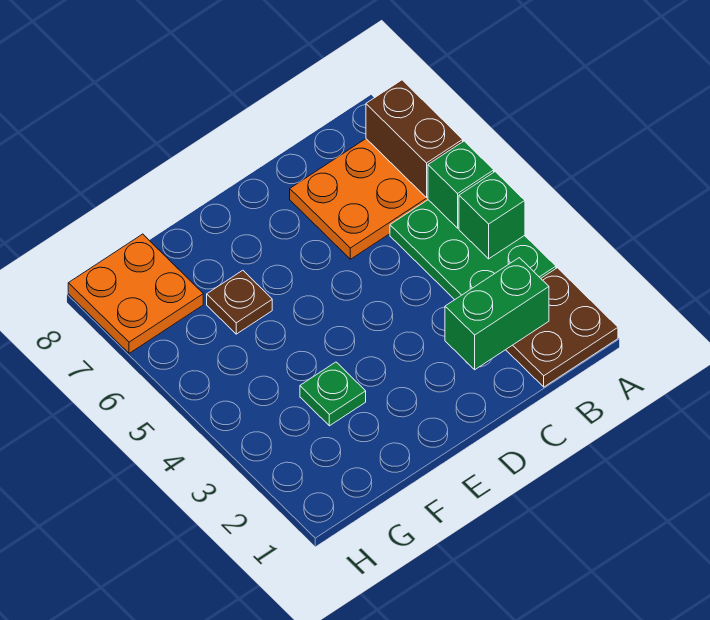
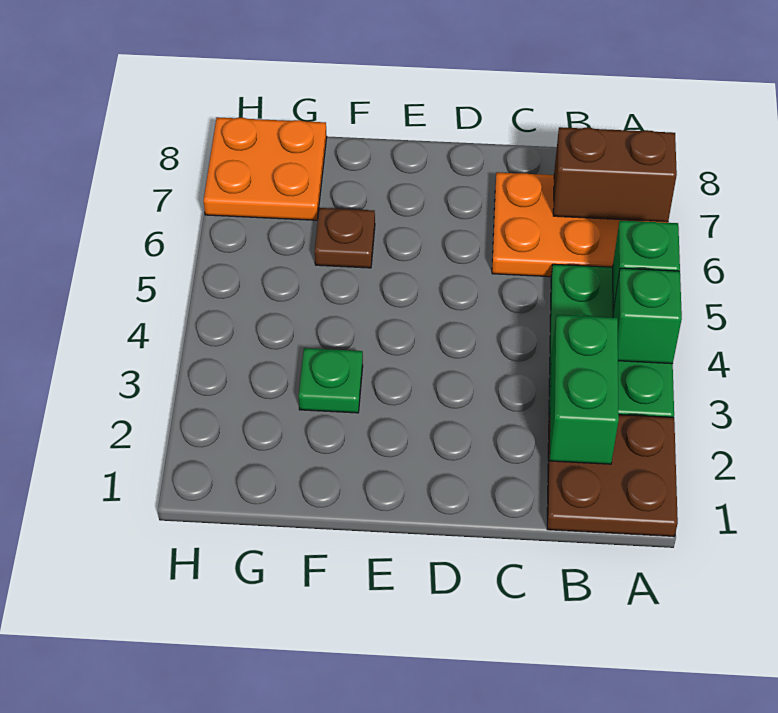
brown 1x2 brick [366,80,463,198] -> brown 1x2 brick turned to [553,127,677,222]
green 1x2 brick [445,258,549,370] -> green 1x2 brick turned to [550,315,619,464]

